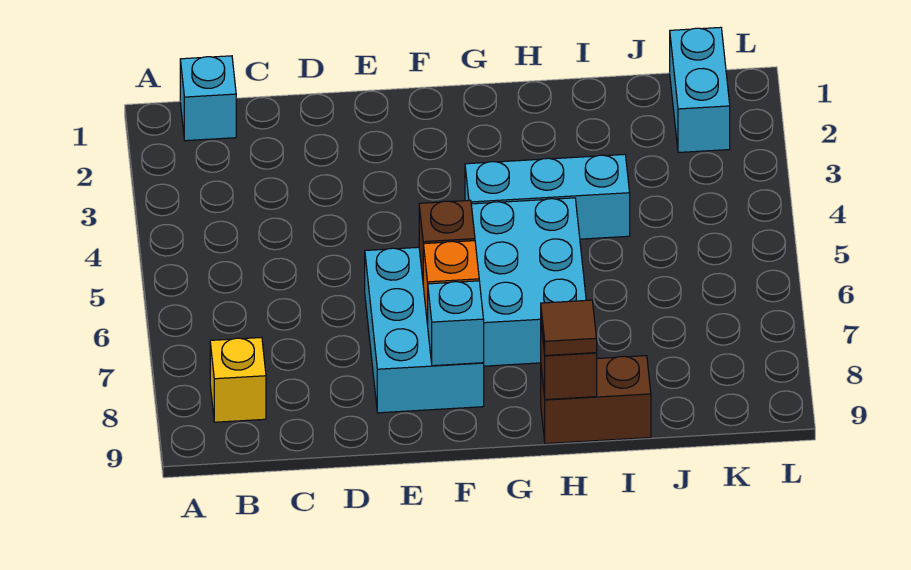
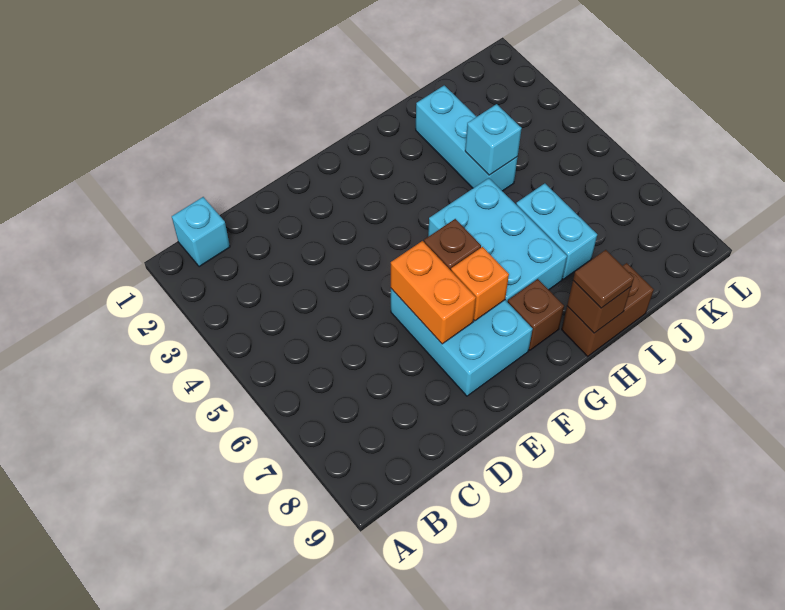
yellow 1x1 brick [210,337,266,422] -> none
none -> orange 1x2 brick [391,241,476,344]
cyan 1x1 brick [428,281,484,366] -> cyan 1x1 brick moved to [465,104,522,175]
cyan 1x3 brick [465,154,630,239] -> cyan 1x3 brick turned to [416,85,518,191]
none -> brown 1x1 brick [508,279,564,350]
cyan 1x2 brick [670,27,730,153] -> cyan 1x2 brick moved to [516,183,597,279]

